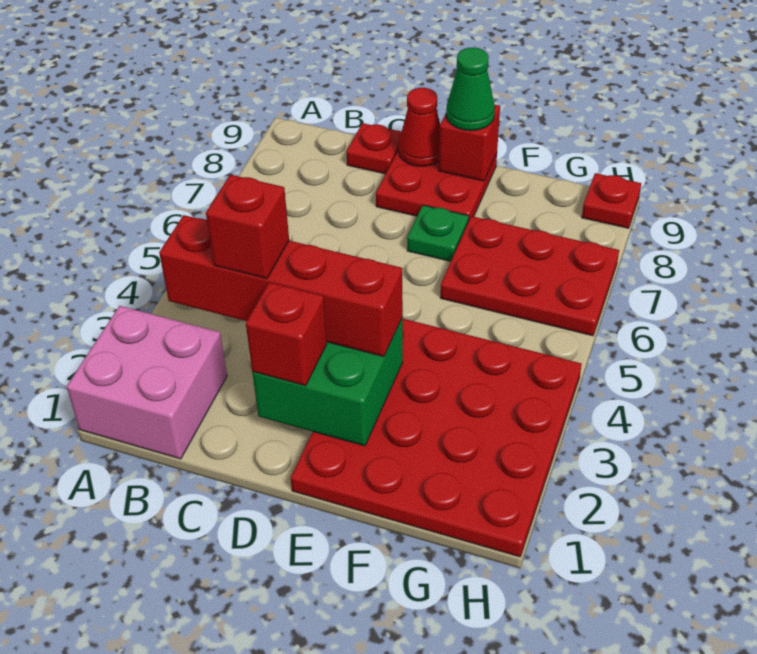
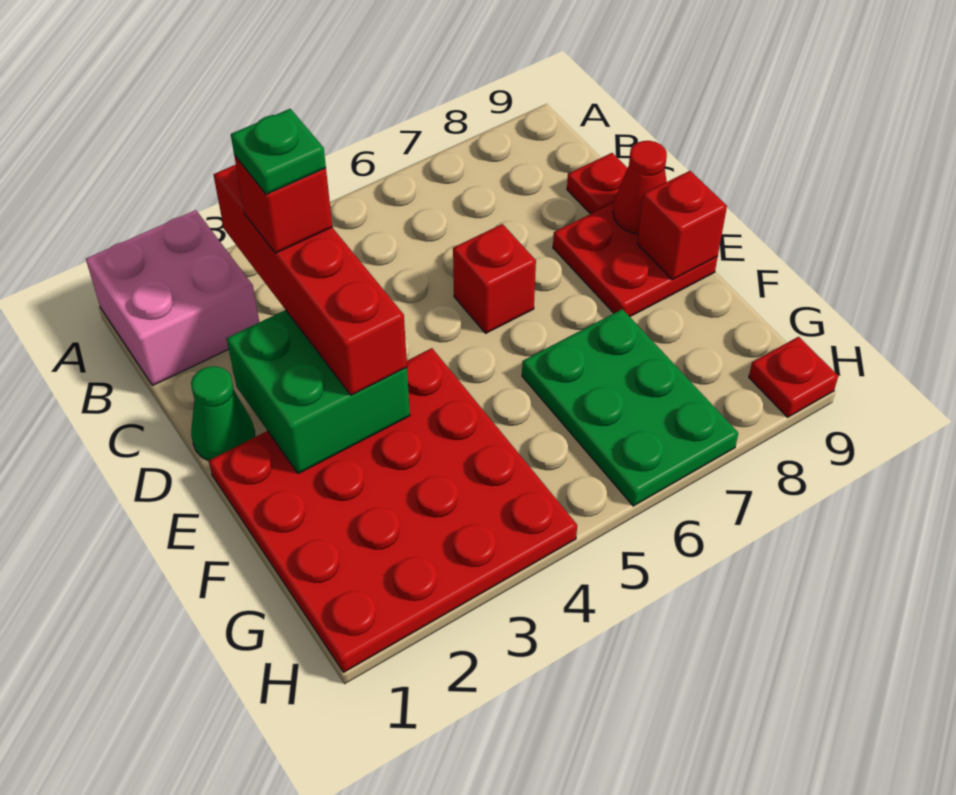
red 1x1 brick [246,282,327,386] -> red 1x1 brick moved to [453,224,536,333]
green 1x1 plate [407,205,469,261] -> green 1x1 plate moved to [231,109,326,194]
green 1x1 cone [446,47,495,131] -> green 1x1 cone moved to [191,366,255,461]
red 2x3 plate [440,216,619,336] -> green 2x3 plate [522,309,738,506]

